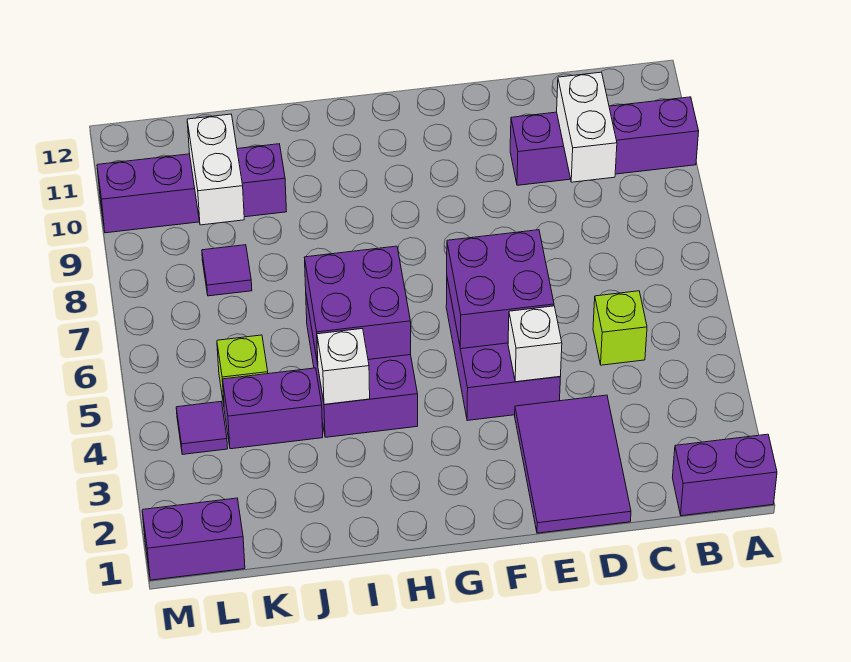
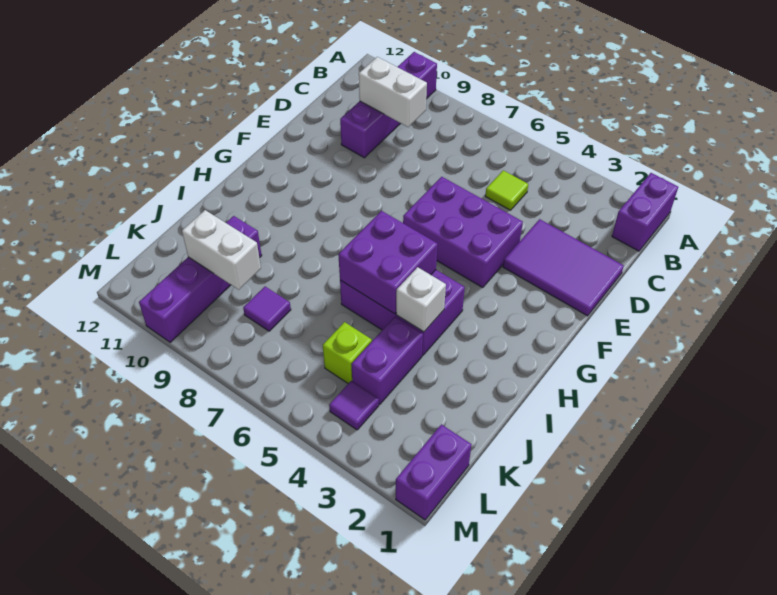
lime 1x1 brick [593,291,647,365] -> lime 1x1 tile [485,170,528,210]
white 1x1 brick [508,306,562,382] -> none
purple 2x2 brick [447,230,554,349] -> none

